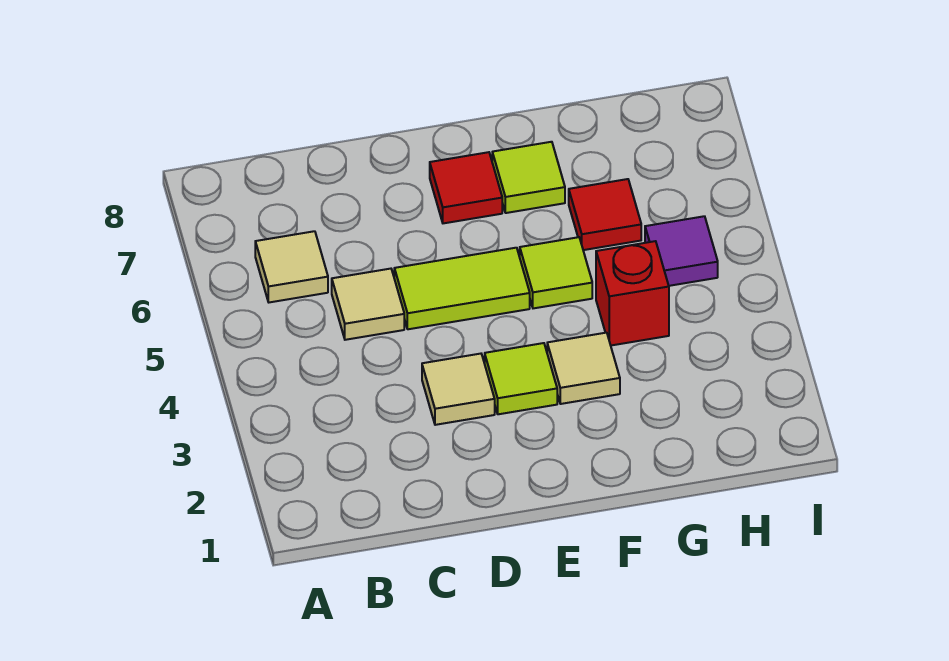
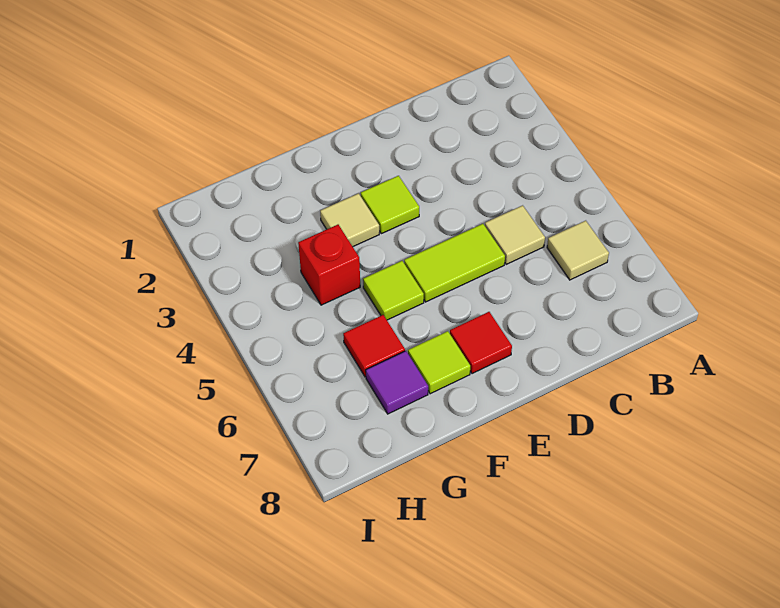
tan 1x1 tile [422,354,495,425] -> none
purple 1x1 tile [645,216,718,286] -> purple 1x1 tile moved to [366,351,428,414]

